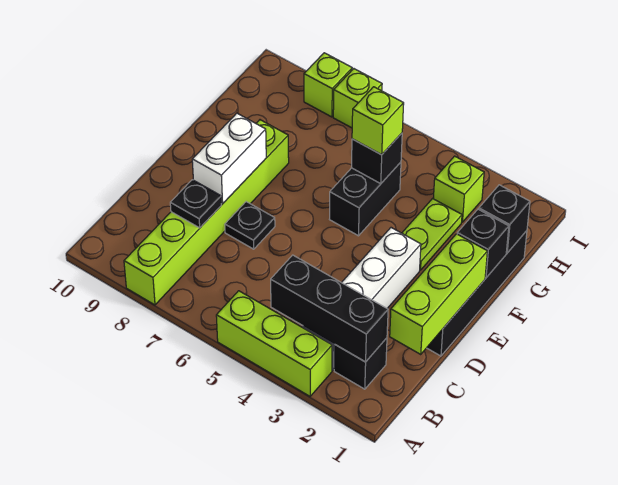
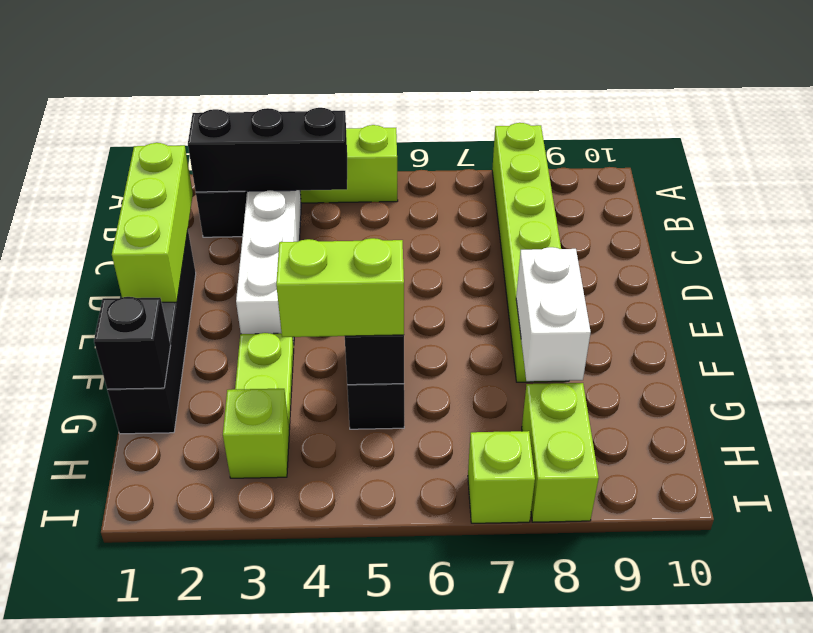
black 1x1 plate [170,180,221,228] -> none
black 1x1 plate [225,202,275,249] -> none
white 1x2 brick [192,113,266,204] -> white 1x2 brick moved to [516,247,591,381]
black 1x1 brick [457,209,509,278] -> none
lime 1x1 brick [352,87,404,155] -> lime 1x2 brick [276,238,404,337]
lime 1x1 brick [304,53,352,117] -> lime 1x2 brick [522,383,599,522]

